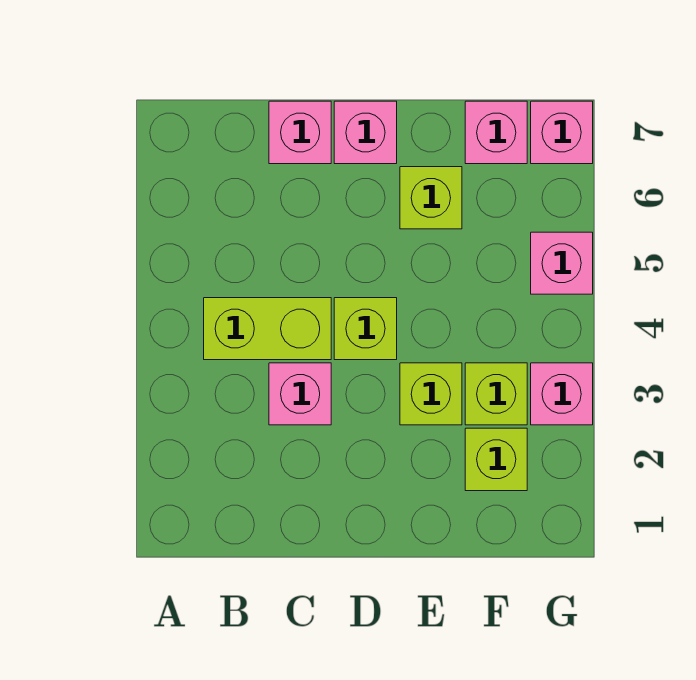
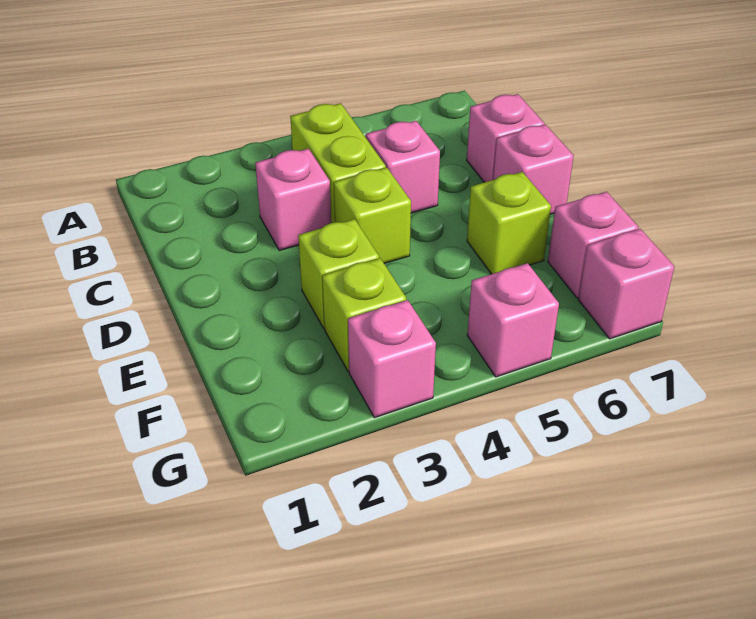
none -> pink 1x1 brick [366,121,440,213]
lime 1x1 brick [465,428,527,491] -> none

